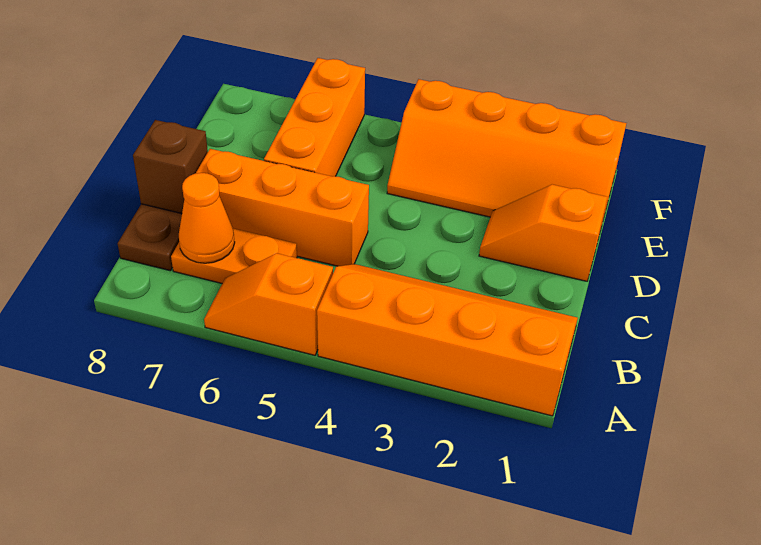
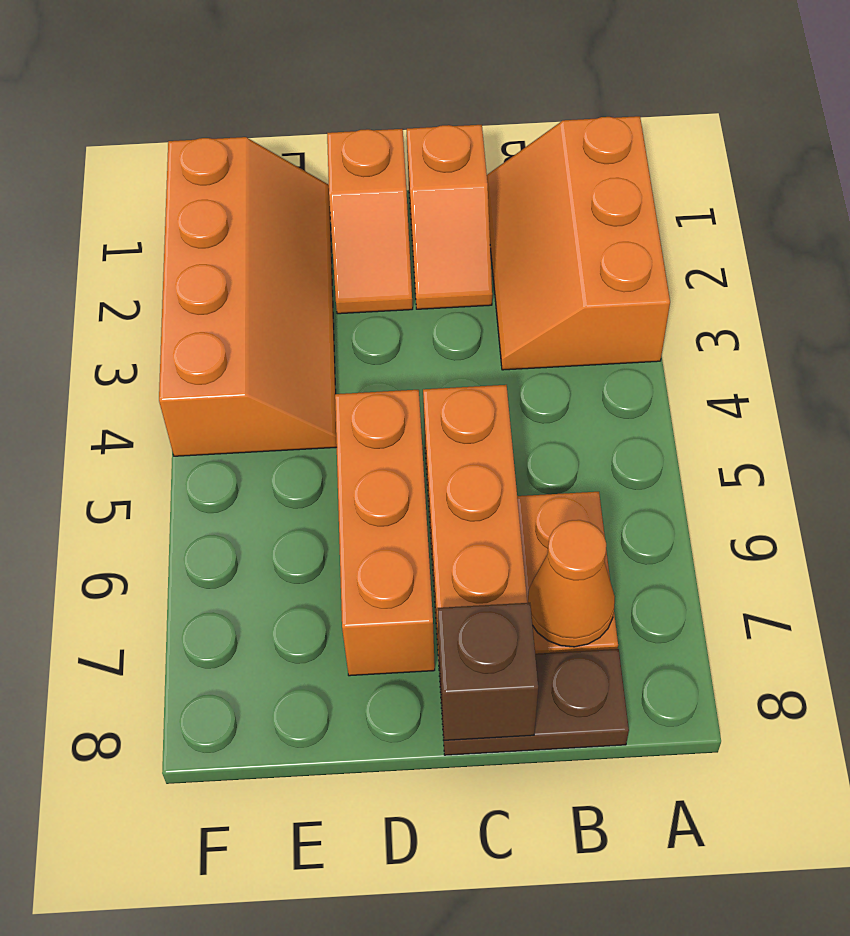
orange 2x4 slope [317,264,578,416] -> orange 2x3 slope [487,116,670,370]
orange 1x2 slope [204,253,333,355] -> orange 1x2 slope moved to [407,125,492,309]
orange 1x3 brick [264,58,365,176] -> orange 1x3 brick turned to [335,390,435,676]

